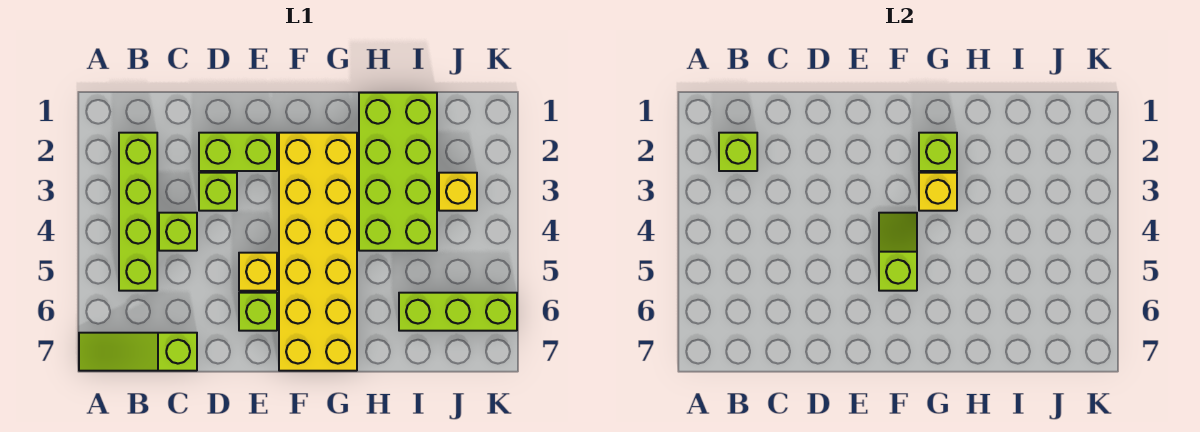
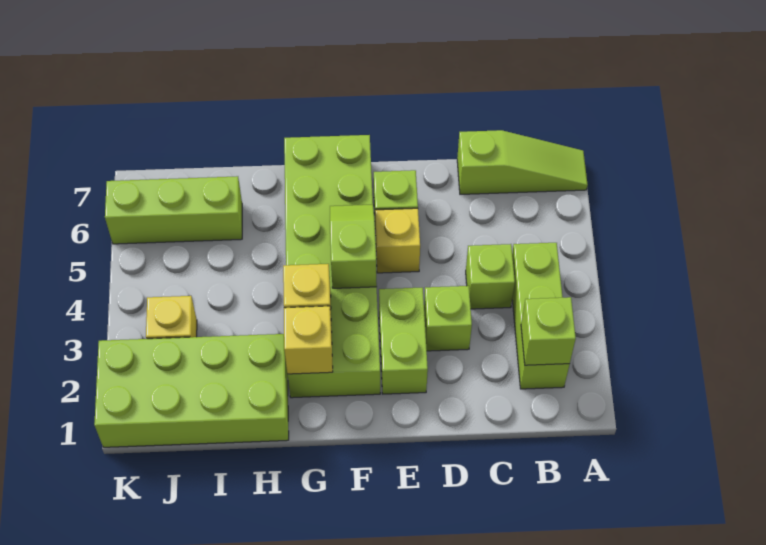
lime 1x4 brick [119,133,157,291] -> lime 1x3 brick [512,243,570,389]
lime 1x2 brick [199,133,277,171] -> lime 1x2 brick turned to [379,288,428,394]
yellow 2x6 brick [279,133,357,371] -> lime 2x6 brick [284,135,380,398]
lime 1x2 slope [879,213,917,291] -> lime 1x2 slope turned to [330,204,377,288]
lime 1x1 brick [919,133,957,171] -> yellow 1x1 brick [284,306,333,374]
lime 2x4 brick [359,93,437,251] -> lime 2x4 brick turned to [94,334,289,447]

